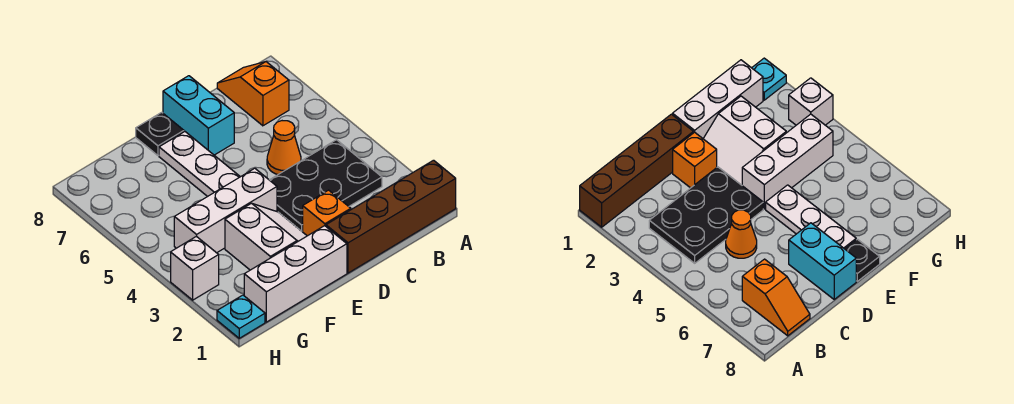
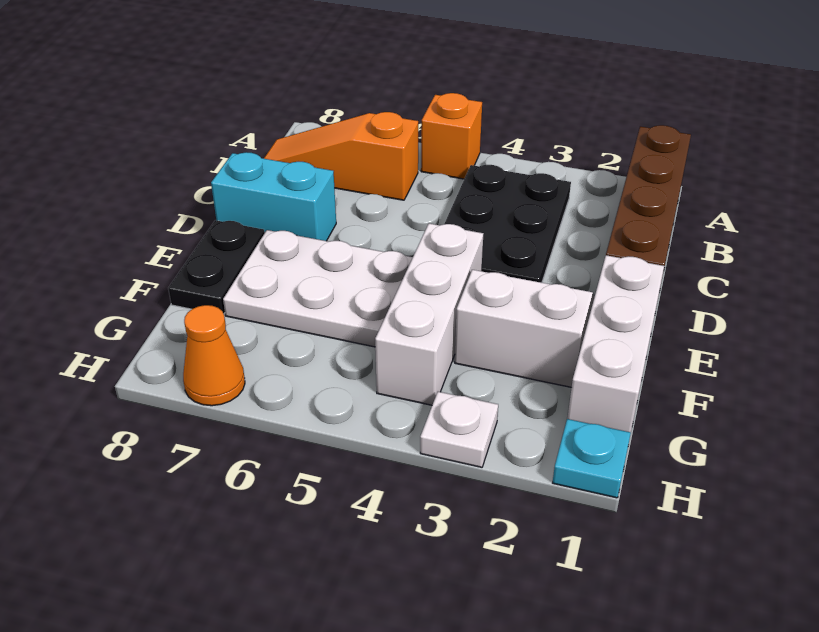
orange 1x2 slope [217,62,289,126] -> orange 1x3 slope [264,112,418,200]
orange 1x1 cone [267,121,301,174] -> orange 1x1 cone moved to [183,305,245,406]
orange 1x1 brick [303,190,351,236] -> orange 1x1 brick moved to [421,93,482,179]
white 1x3 plate [159,132,240,197] -> white 2x3 plate [223,230,413,347]
black 1x1 plate [136,112,184,156] -> black 1x2 plate [168,220,265,314]
white 1x1 brick [171,236,219,300] -> white 1x1 plate [420,392,498,467]

